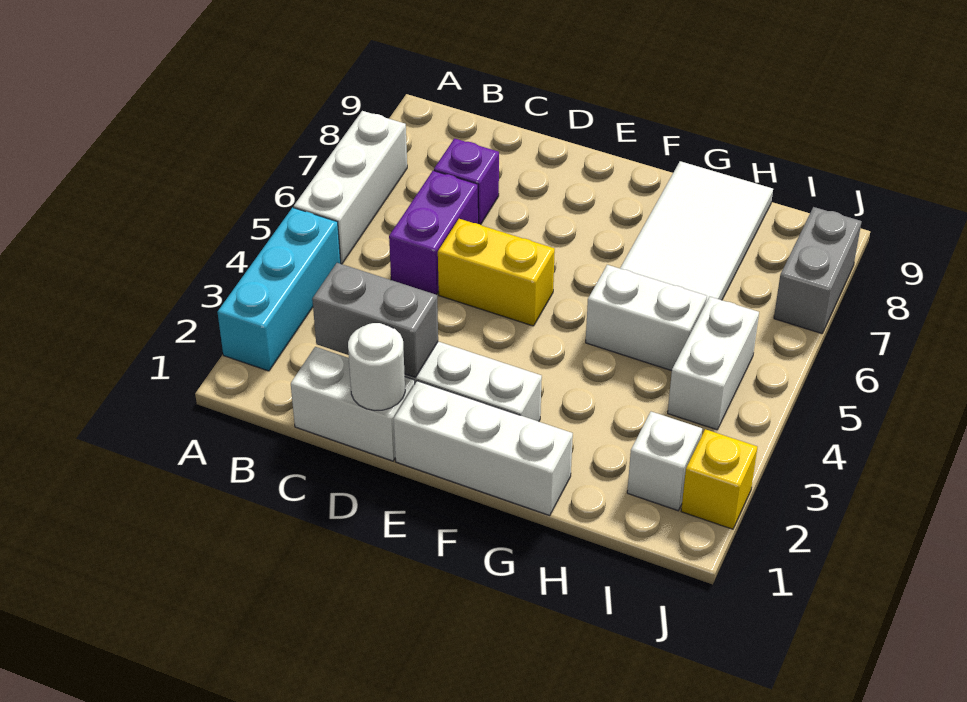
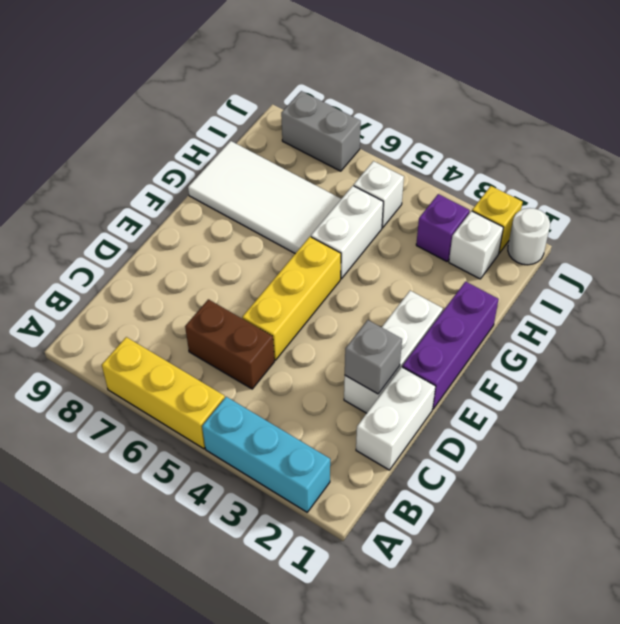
white 1x3 brick [294,111,407,264] -> yellow 1x3 brick [102,337,225,449]
grey 1x2 brick [312,263,438,377] -> grey 1x1 brick [345,320,402,394]
purple 1x2 brick [389,171,478,294] -> brown 1x2 brick [185,299,274,389]
purple 1x1 brick [434,138,499,225] -> purple 1x1 brick moved to [416,194,470,261]
white 1x1 round brick [348,323,405,410] -> white 1x1 round brick moved to [508,208,550,265]
yellow 1x2 brick [438,219,555,326] -> yellow 1x3 brick [242,237,341,360]
white 1x3 brick [394,381,573,515] -> purple 1x3 brick [402,282,499,409]
white 1x2 brick [668,297,759,430] -> white 1x1 brick [354,161,404,228]

